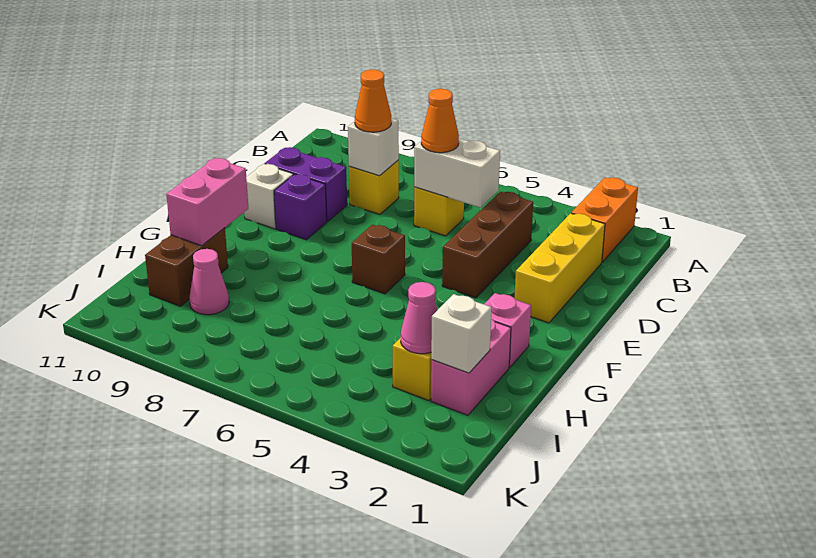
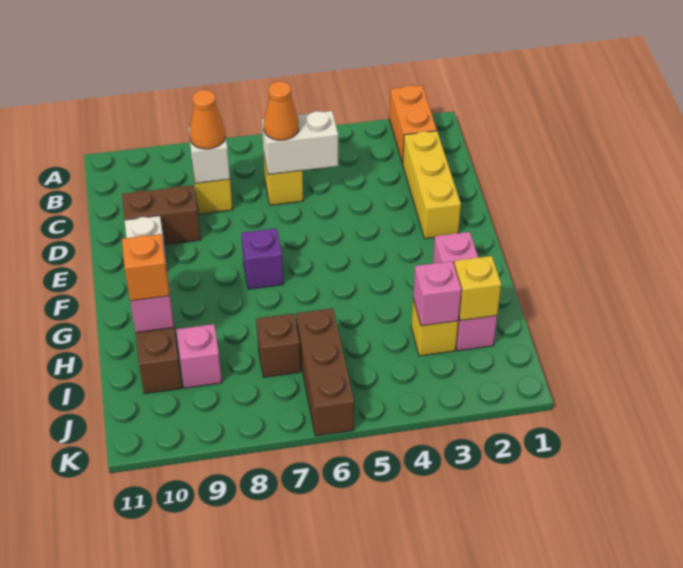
brown 1x3 brick [442,192,533,298] -> brown 1x3 brick moved to [296,308,354,436]
purple 1x2 brick [264,147,347,222] -> brown 1x2 brick [122,185,201,245]
purple 1x1 brick [274,174,327,240] -> purple 1x1 brick moved to [241,228,284,289]
brown 1x1 brick [352,225,405,294] -> brown 1x1 brick moved to [256,314,301,377]
none -> orange 1x1 brick [122,234,170,301]
white 1x1 brick [431,294,492,373] -> yellow 1x1 brick [454,256,501,321]
pink 1x1 cone [401,282,437,354] -> pink 1x1 brick [413,261,461,326]
pink 1x1 cone [189,249,229,315] -> pink 1x1 brick [176,324,222,388]

